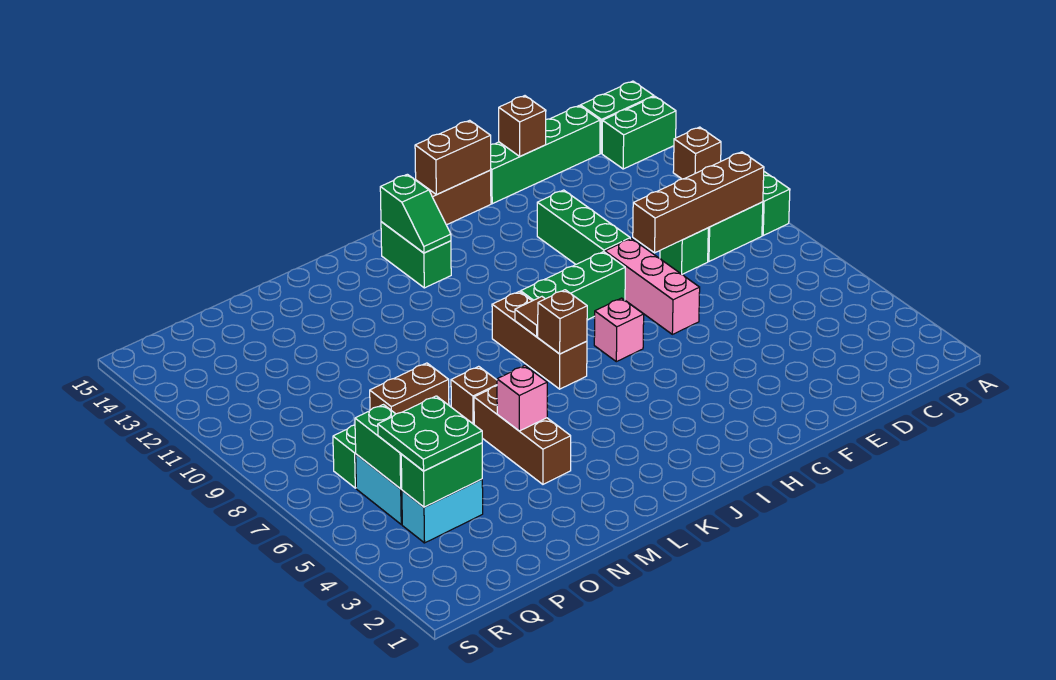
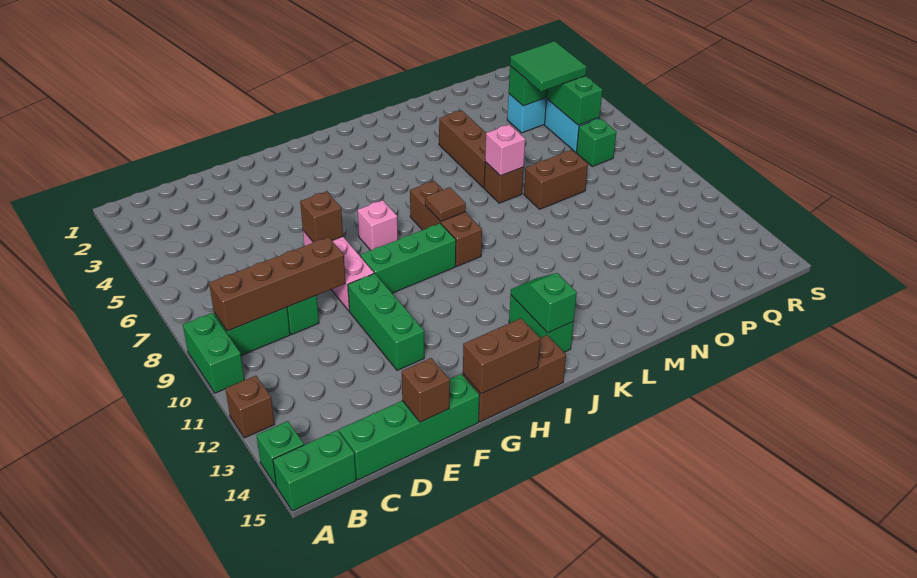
green 1x2 brick [602,96,676,169] -> green 1x1 brick [256,421,304,485]
brown 1x1 brick [538,290,587,354] -> brown 1x1 brick moved to [300,191,343,242]
pink 1x1 brick [497,366,547,431] -> pink 1x1 brick moved to [485,124,525,176]
green 2x2 plate [378,396,482,471] -> green 2x2 tile [510,41,587,91]

